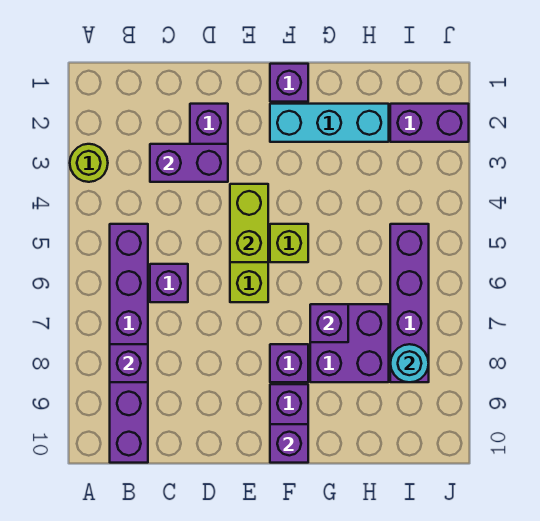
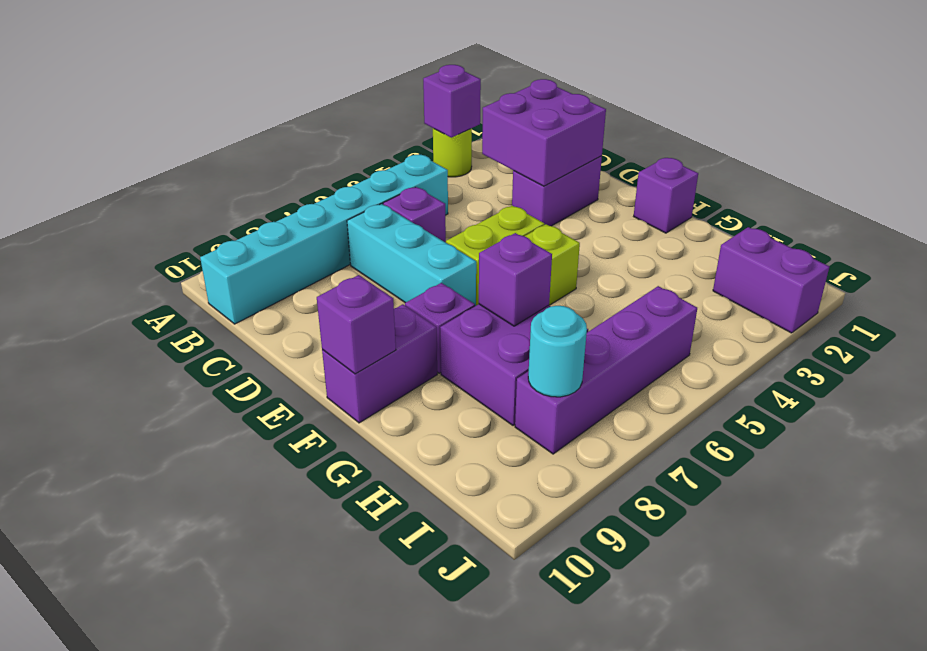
purple 1x6 brick [110,224,148,463] -> cyan 1x6 brick [200,155,448,324]
purple 1x1 brick [110,344,148,382] -> purple 1x1 brick moved to [423,65,481,137]
purple 1x2 brick [150,144,228,182] -> purple 2x2 brick [482,79,606,186]
lime 1x2 brick [230,184,268,262] -> none
cyan 1x3 brick [270,104,389,142] -> cyan 1x3 brick moved to [347,204,476,306]

